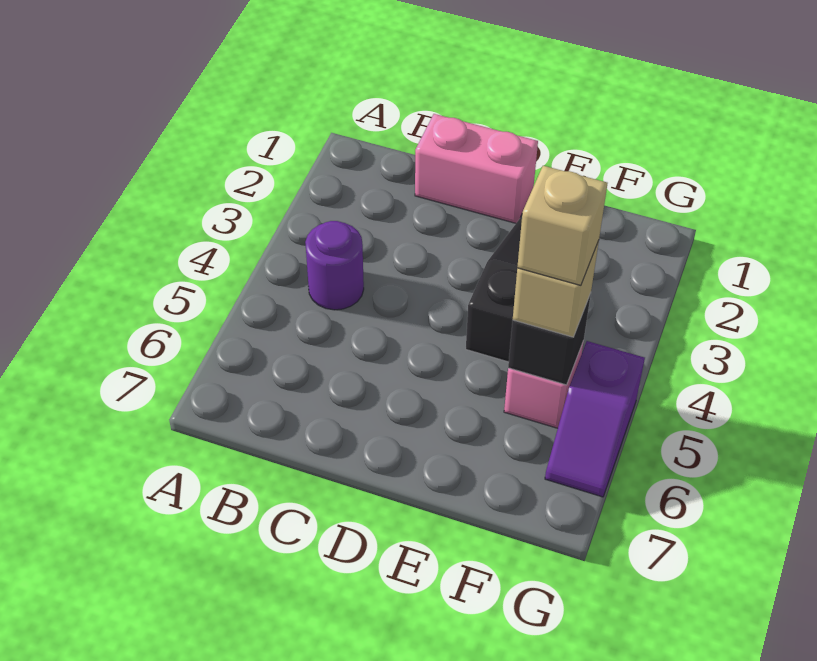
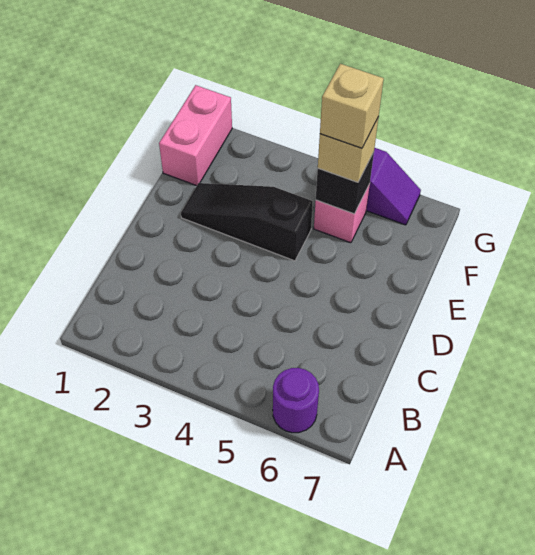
purple 1x1 round brick [305,221,364,310] -> purple 1x1 round brick moved to [273,368,319,433]
pink 1x2 brick [415,114,538,223] -> pink 1x2 brick moved to [159,85,232,186]

